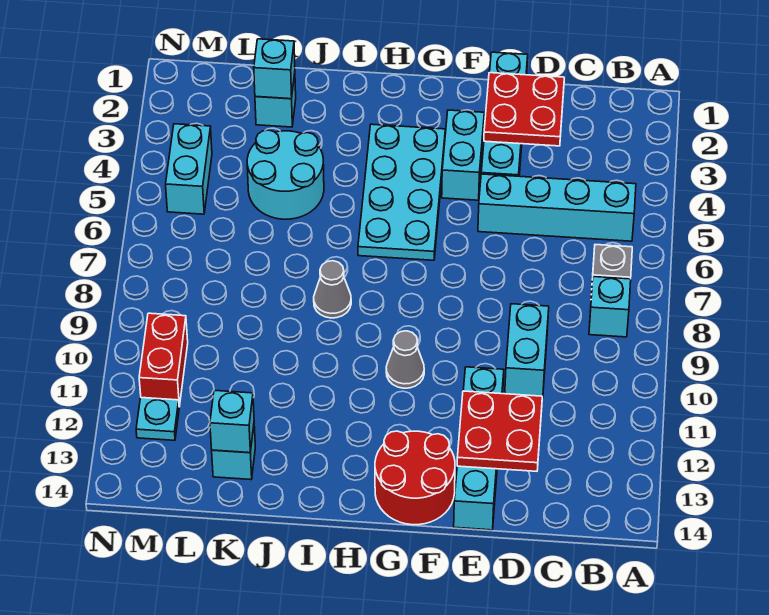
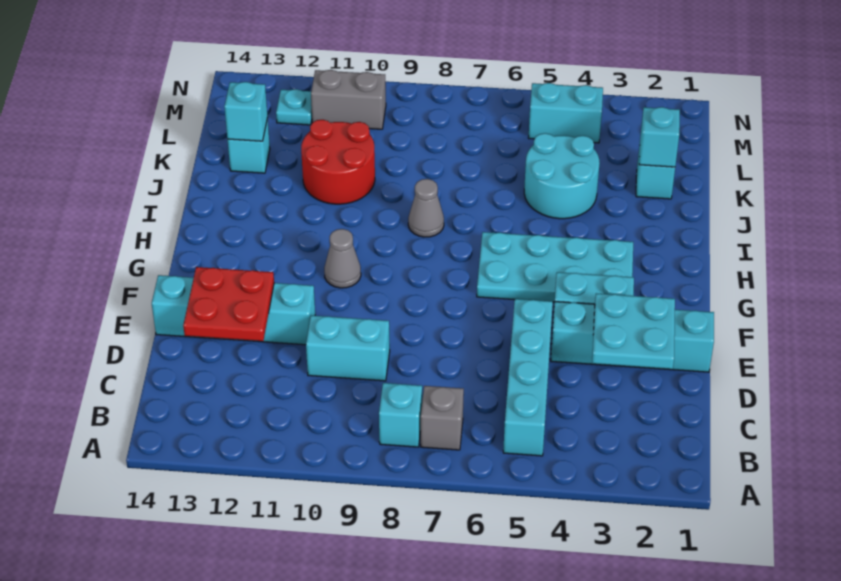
red 2x2 plate [484,73,564,146] -> cyan 2x2 plate [592,294,675,369]
red 2x2 round brick [375,431,455,525] -> red 2x2 round brick moved to [301,120,375,204]
red 1x2 brick [139,313,188,407] -> grey 1x2 brick [311,70,386,129]

